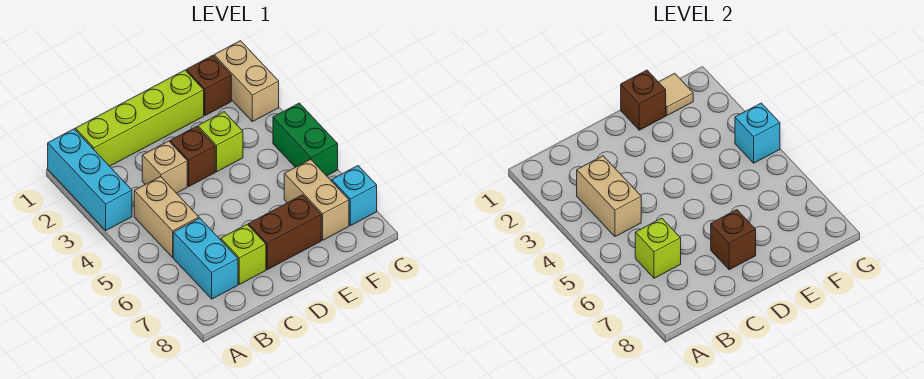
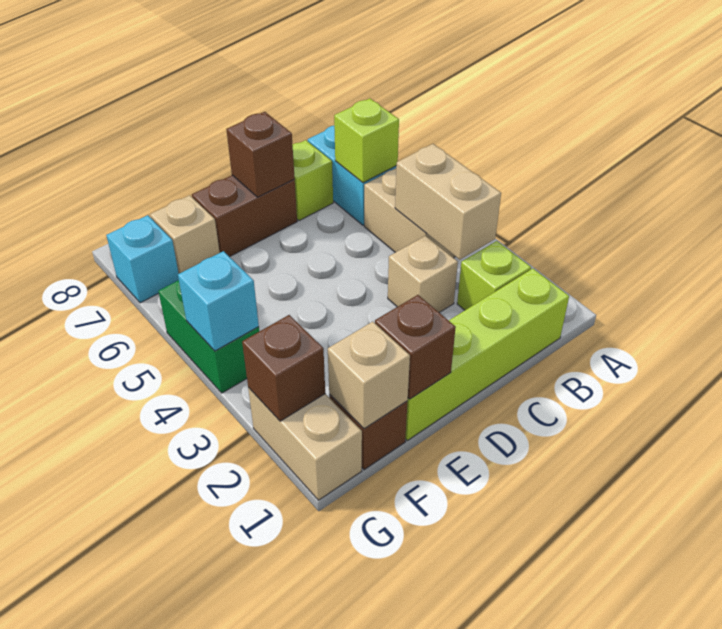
cyan 1x3 brick [48,129,132,230] -> none
brown 1x1 brick [170,126,215,186] -> brown 1x1 brick moved to [242,315,325,421]
lime 1x1 brick [198,112,243,172] -> lime 1x1 brick moved to [457,241,531,310]
tan 1x1 tile [659,73,693,116] -> tan 1x1 brick [328,322,410,429]
tan 1x2 brick [284,159,349,240] -> tan 1x1 brick [150,195,220,274]

